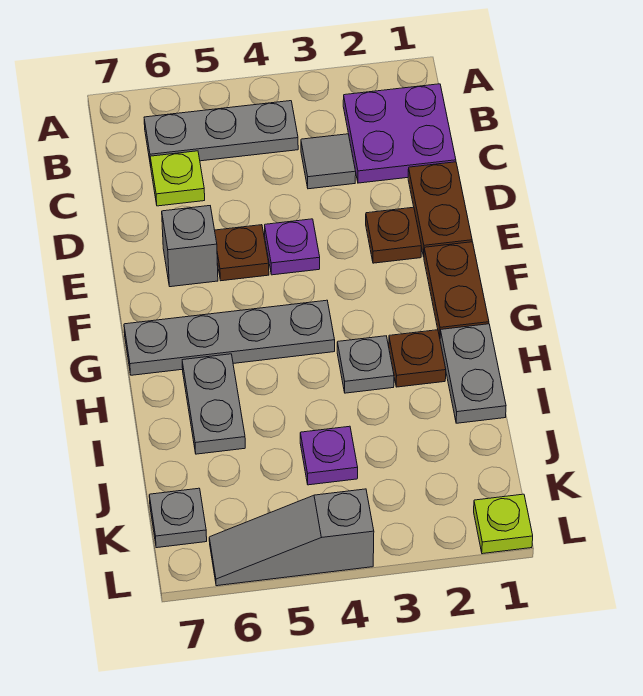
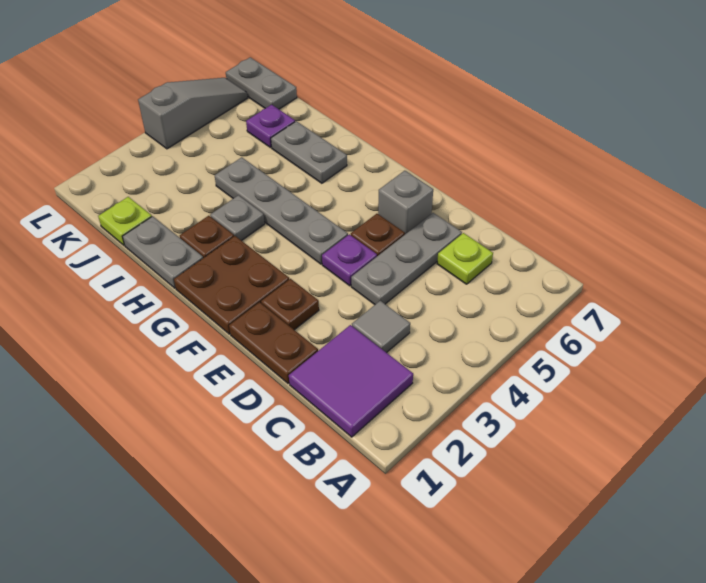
purple 2x2 plate [343,84,456,183] -> purple 2x2 tile [289,325,413,437]
grey 1x3 plate [144,101,298,165] -> grey 1x3 plate moved to [351,213,462,305]
brown 1x2 plate [424,242,489,337] -> brown 2x2 plate [174,236,289,334]
grey 1x4 plate [124,300,335,375] -> grey 1x4 plate turned to [215,157,348,264]
purple 1x1 plate [300,426,358,485] -> purple 1x1 plate moved to [246,104,295,148]
grey 1x1 plate [149,488,207,548] -> grey 1x2 plate [226,57,297,109]
lime 1x1 plate [474,494,533,554] -> lime 1x1 plate moved to [98,197,152,245]

